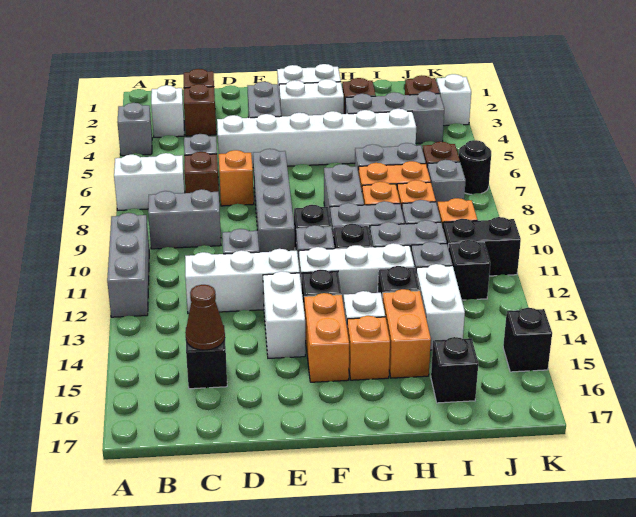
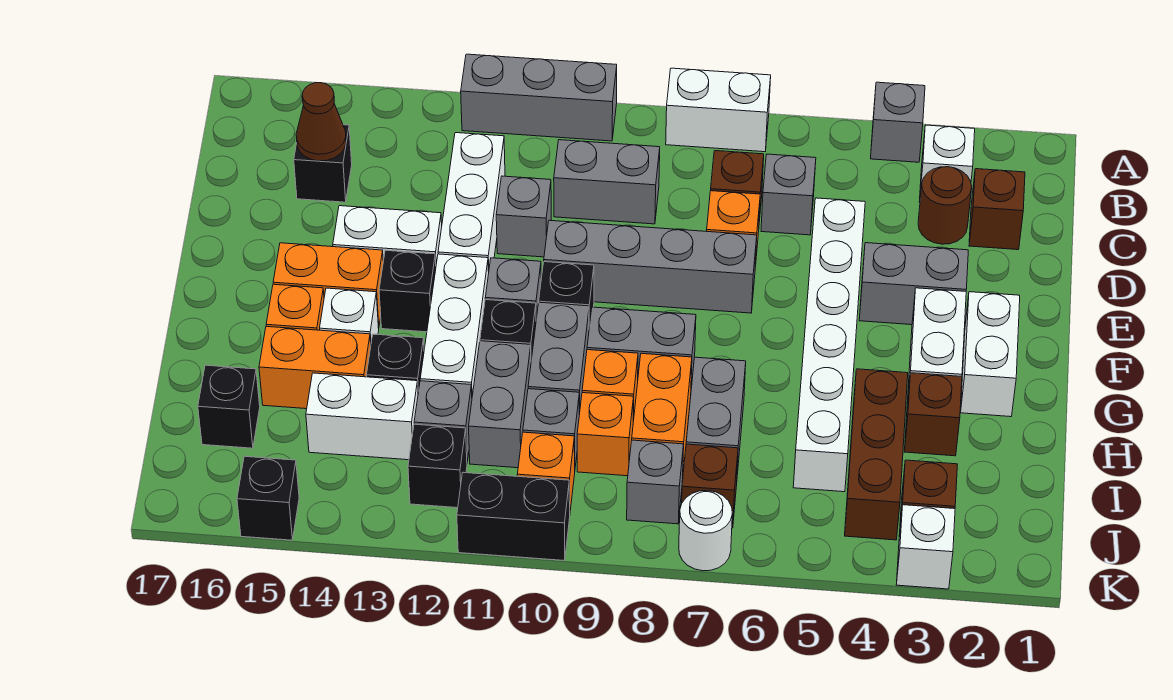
white 1x2 brick [114,153,185,210] -> white 1x2 brick turned to [666,68,771,152]
grey 1x2 brick [148,189,221,249] -> grey 1x2 brick turned to [554,140,660,224]
brown 1x1 brick [184,84,216,136] -> brown 1x1 round brick [918,167,972,244]
grey 1x3 brick [345,91,444,143] -> brown 1x3 brick [845,369,908,540]
black 1x2 brick [443,217,521,276] -> black 1x2 brick turned to [457,472,570,560]
black 1x1 round brick [459,140,491,194] -> white 1x1 round brick [679,490,732,571]

